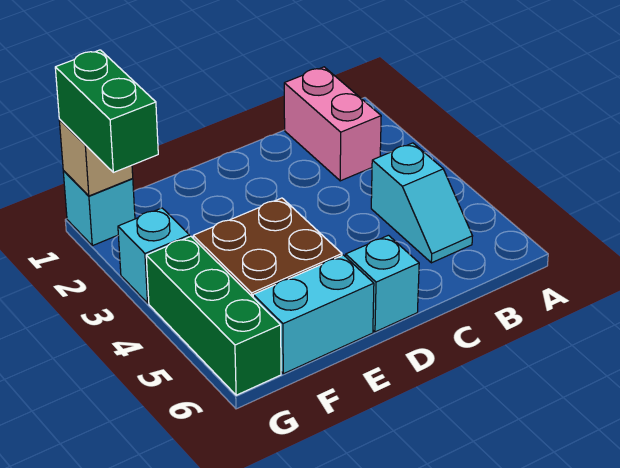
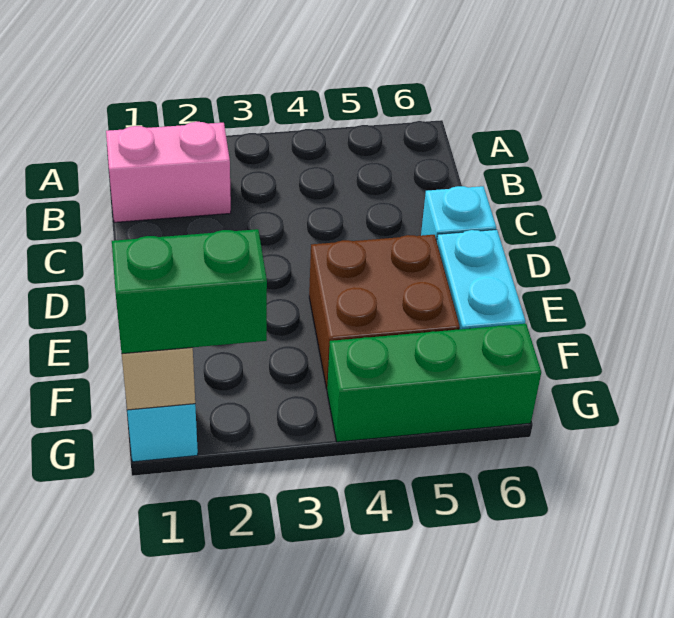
cyan 1x2 slope [371,143,472,263] -> none
cyan 1x1 brick [118,208,190,303] -> none

